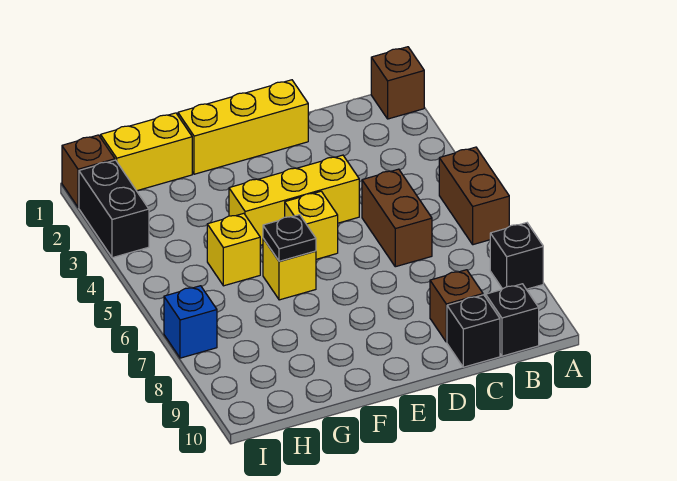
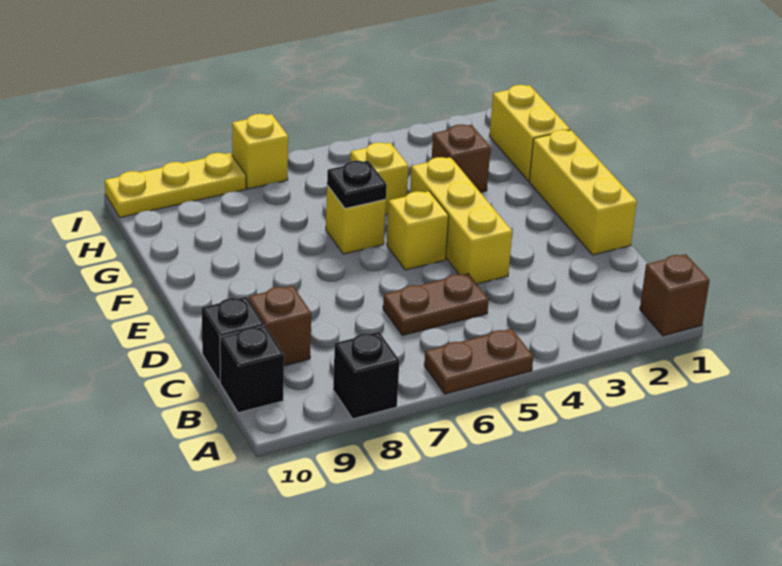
brown 1x2 brick [439,147,509,245] -> brown 1x2 plate [424,329,533,394]
brown 1x2 brick [362,169,432,267] -> brown 1x2 plate [383,273,489,335]
brown 1x1 brick [62,135,115,207] -> brown 1x1 brick moved to [431,125,491,192]
black 1x2 brick [79,160,149,258] -> none
blue 1x1 brick [164,286,217,358] -> yellow 1x1 brick [232,114,288,189]
none -> yellow 1x3 plate [105,153,246,218]

